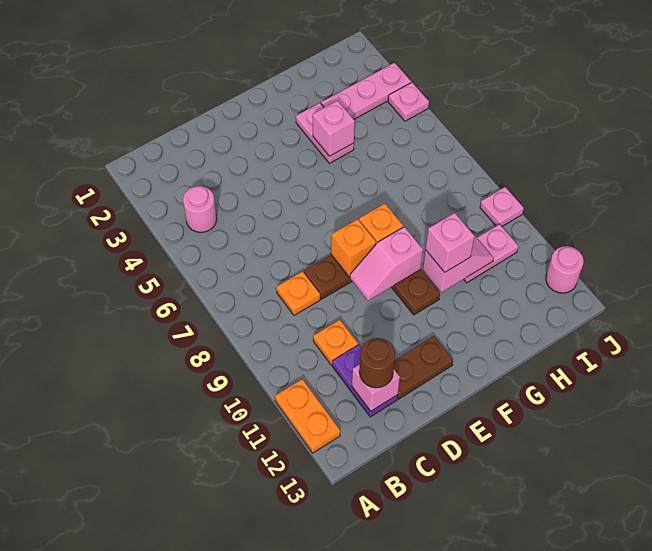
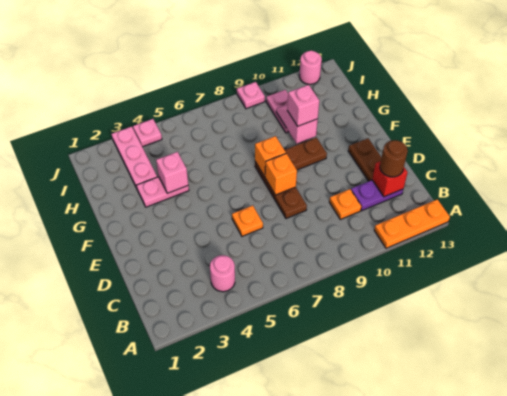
orange 1x2 plate [275,379,340,453] -> orange 1x3 plate [374,199,450,248]
orange 1x1 plate [276,271,320,315] -> orange 1x1 plate moved to [232,205,263,236]
pink 1x1 brick [352,364,400,411] -> red 1x1 brick [372,161,408,197]
pink 1x2 slope [350,227,423,301] -> none

